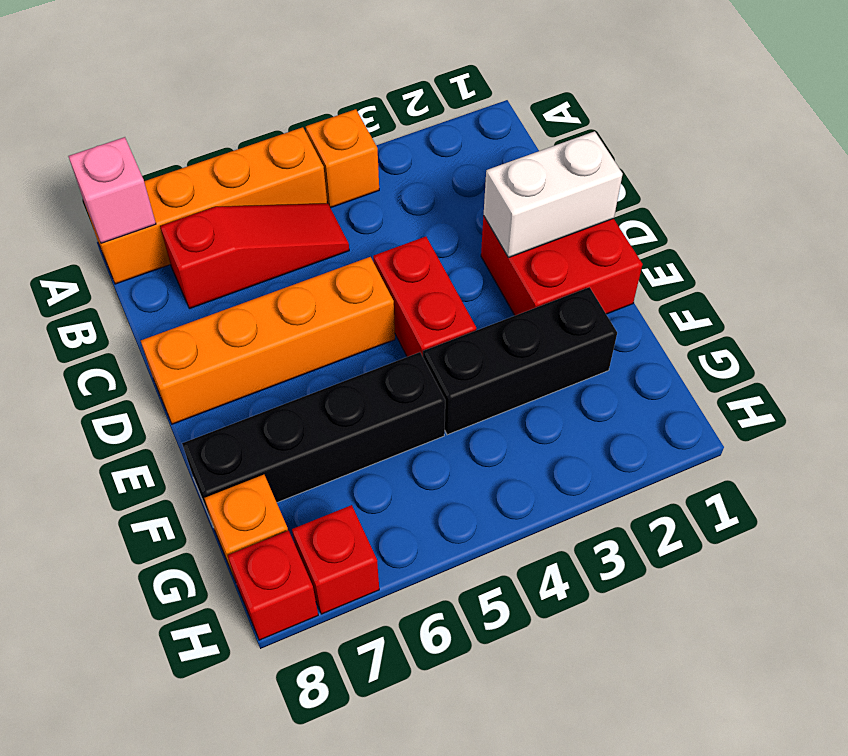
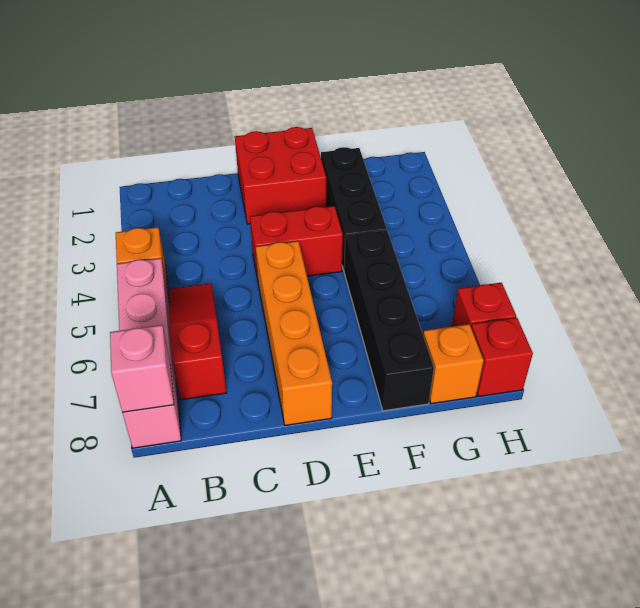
orange 1x4 brick [86,127,327,284] -> pink 1x4 brick [117,258,181,448]
white 1x2 brick [484,131,623,258] -> none

